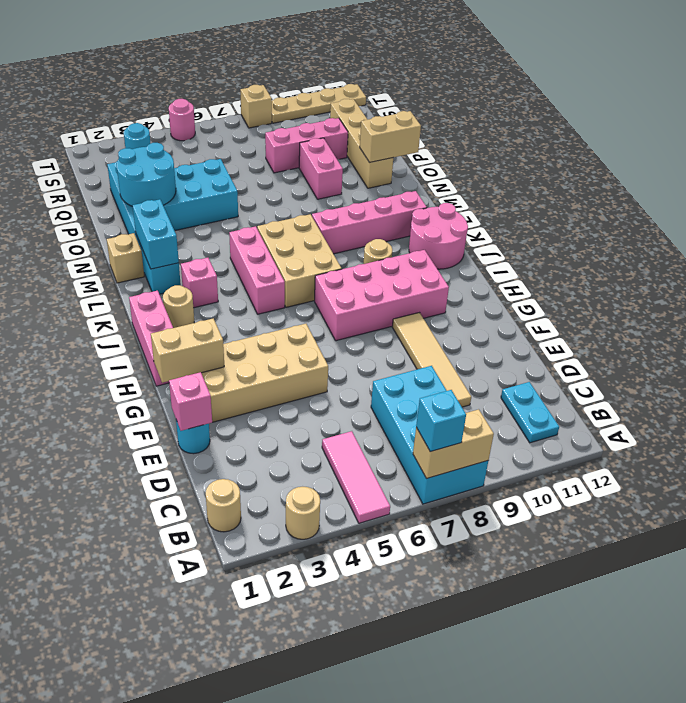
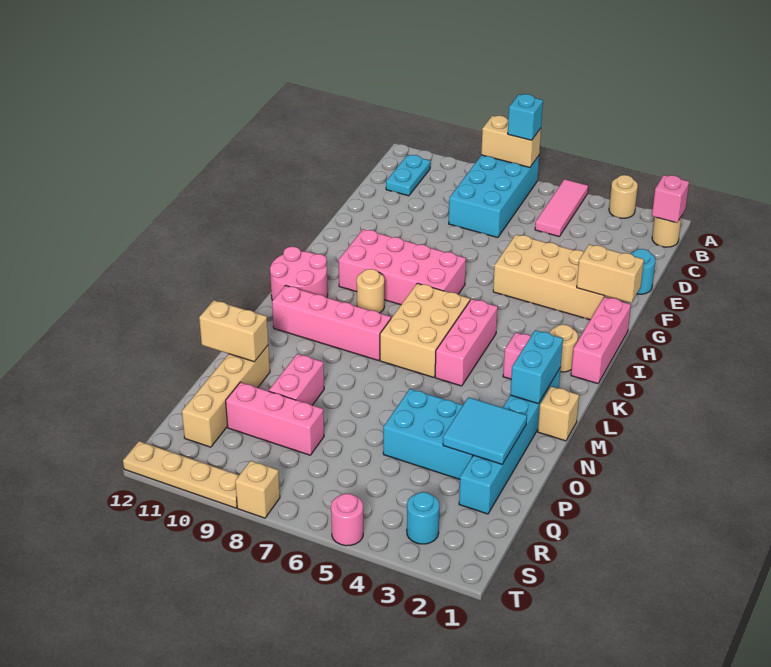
tan 1x4 tile [392,313,471,407] -> none
pink 1x1 brick [169,372,212,431] -> pink 1x1 brick moved to [652,175,689,223]
cyan 2x2 round brick [117,143,176,206] -> cyan 2x2 tile [443,397,527,464]

